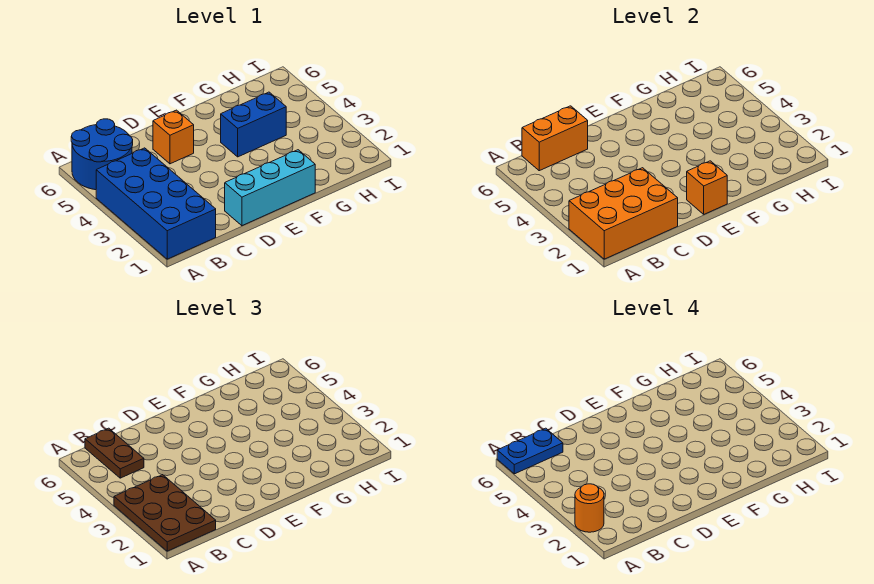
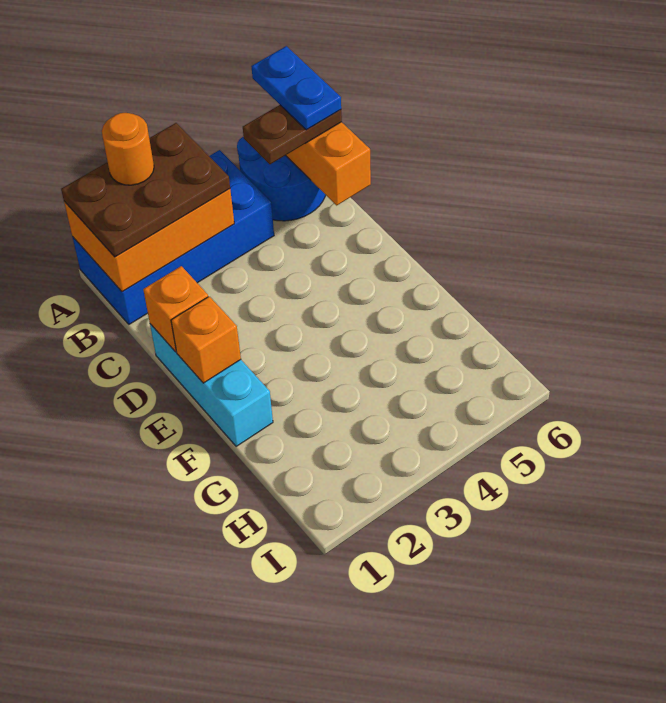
orange 2x3 brick [569,168,678,259] -> orange 2x3 brick turned to [64,189,234,292]
orange 1x1 brick [153,110,194,164] -> orange 1x1 brick moved to [143,266,208,352]
blue 1x2 brick [221,92,286,157] -> none

